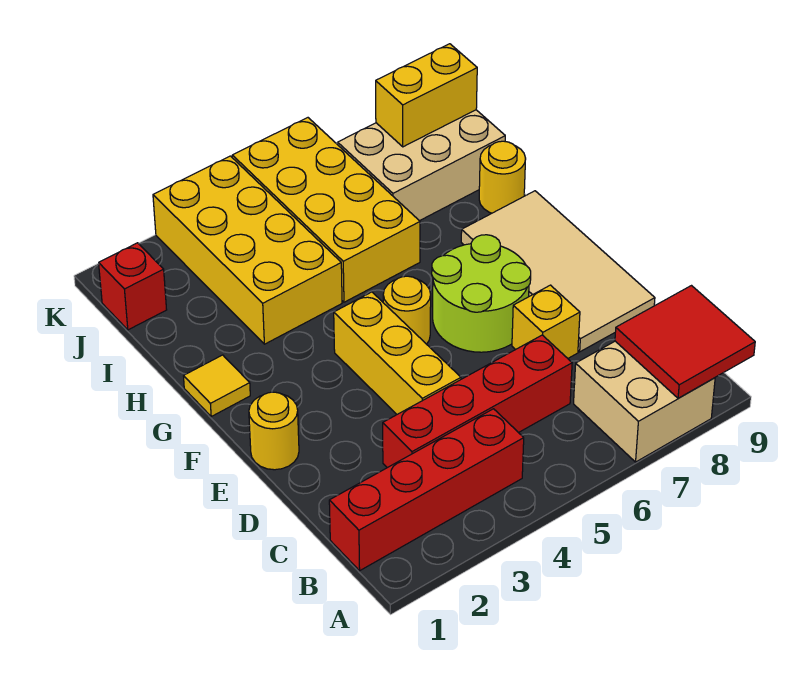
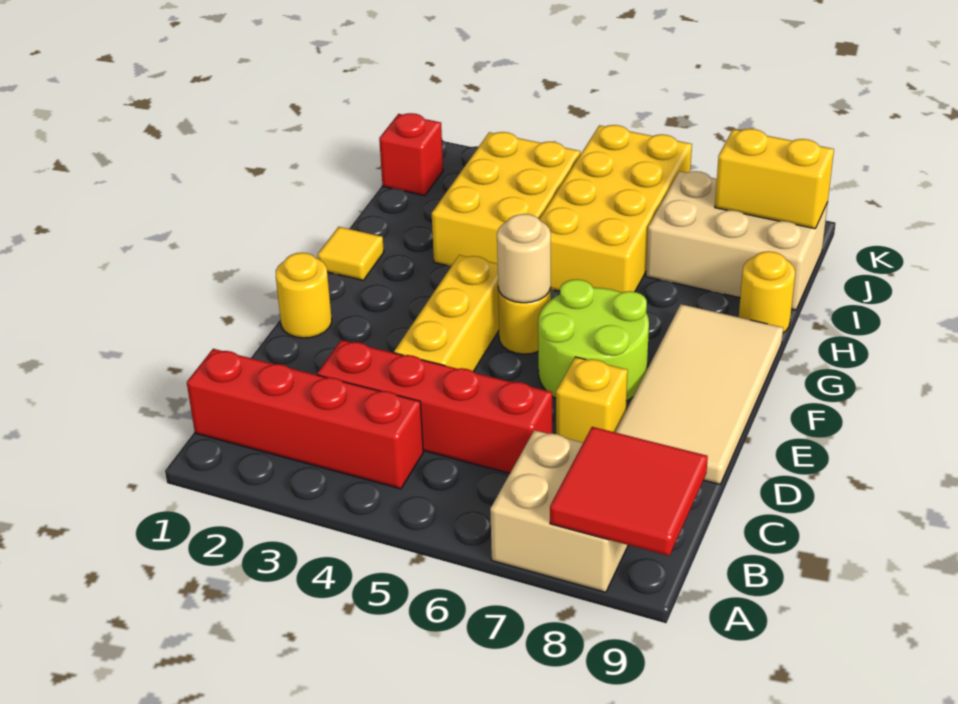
none -> tan 1x1 round brick [497,214,551,303]
yellow 2x4 brick [153,156,342,344] -> yellow 2x3 brick [432,132,580,266]

